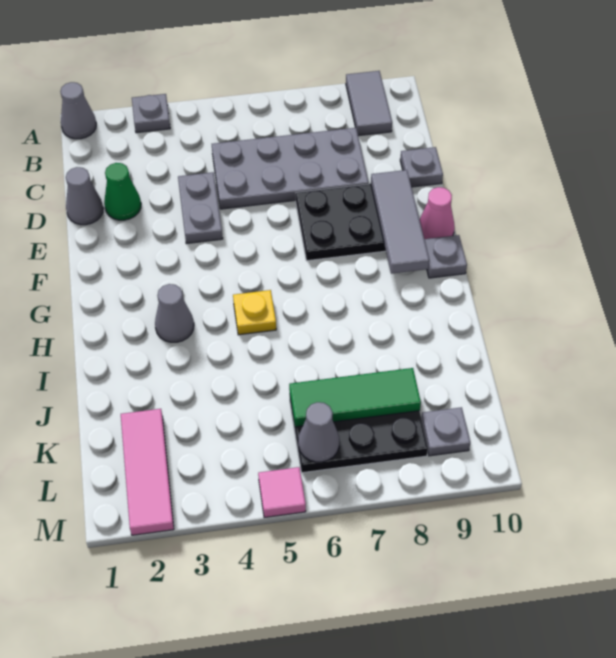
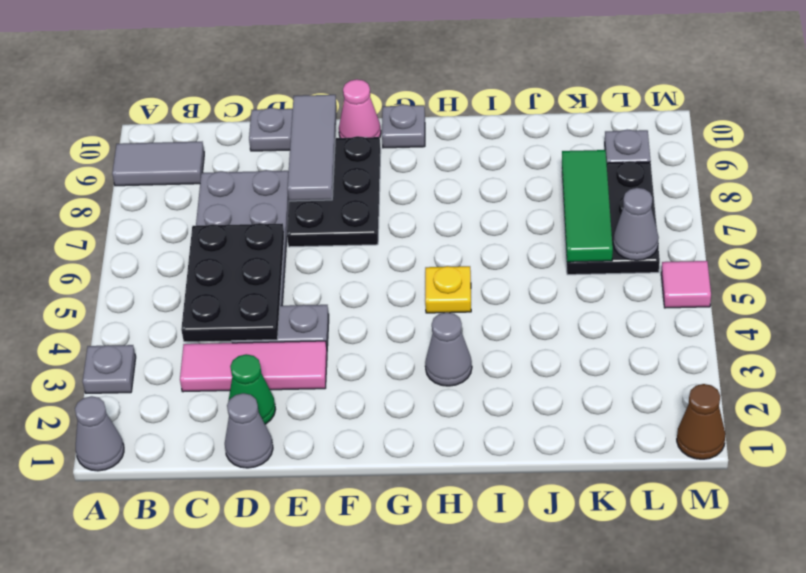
none -> black 2x3 plate [181,223,284,342]
grey 1x3 tile [371,170,429,274] -> grey 1x3 tile turned to [287,95,337,201]
pink 1x3 tile [121,409,174,535] -> pink 1x3 tile moved to [180,341,327,392]
none -> brown 1x1 cone [677,384,725,459]

